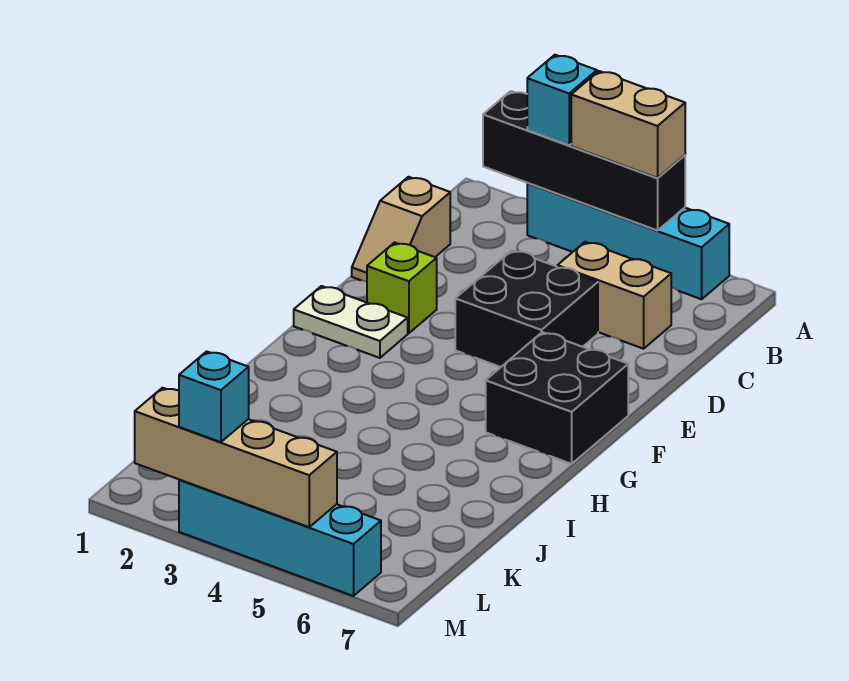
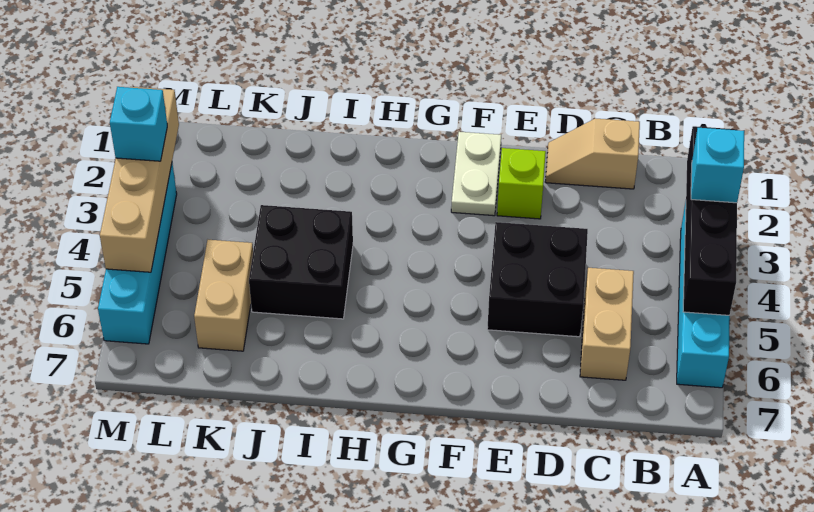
tan 1x2 brick [571,71,685,178] -> tan 1x2 brick moved to [194,240,253,351]
black 2x2 brick [486,332,628,464] -> black 2x2 brick moved to [249,205,353,319]

